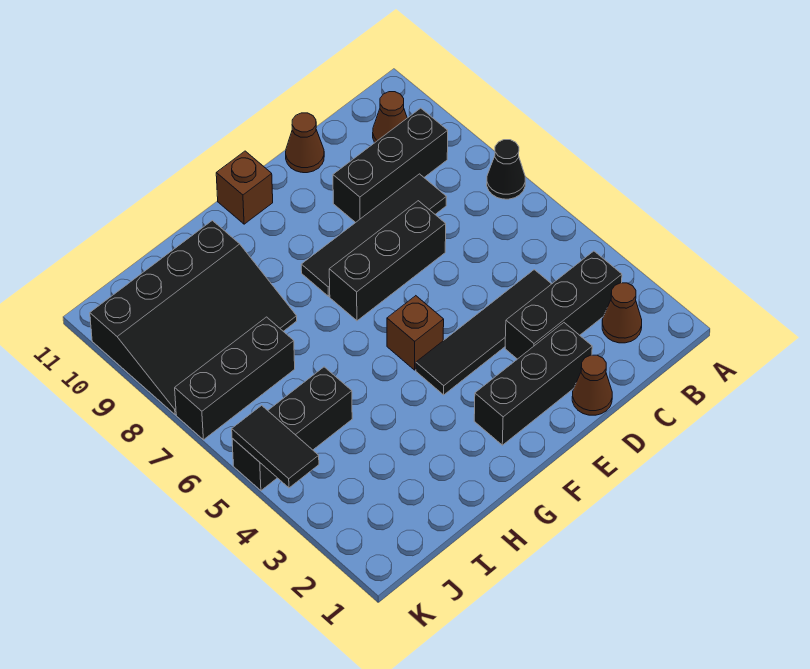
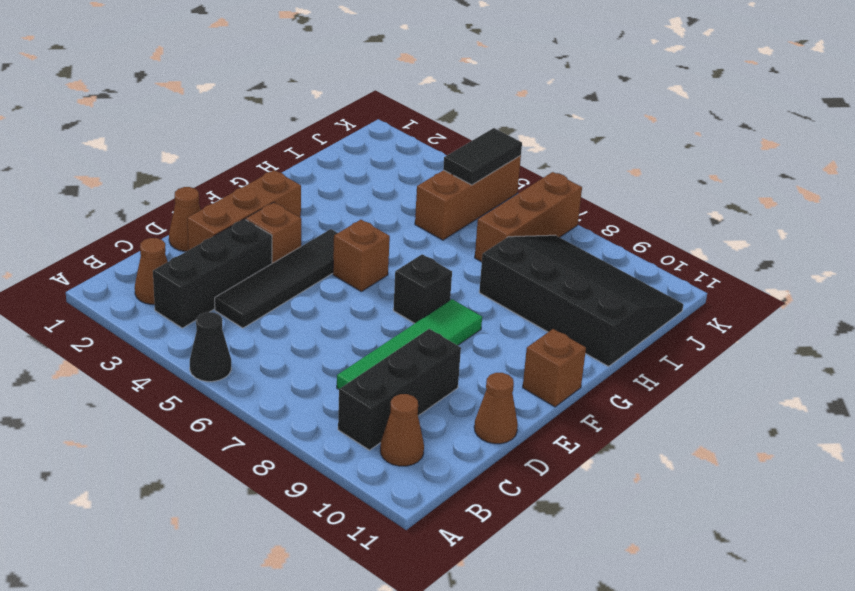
black 1x1 cone [487,140,525,199] -> black 1x1 cone moved to [190,312,231,382]
black 1x4 tile [301,174,446,296] -> green 1x4 tile [337,299,482,389]
black 1x3 brick [474,323,592,445] -> brown 1x3 brick [187,170,301,250]
black 1x3 brick [329,201,446,321] -> black 1x1 brick [393,254,452,323]
none -> brown 1x1 brick [246,202,301,263]
black 3x4 slope [90,221,297,414] -> black 3x4 slope turned to [479,235,683,366]
black 1x3 brick [232,367,352,490] -> brown 1x3 brick [415,156,521,240]
black 1x3 brick [175,317,295,440] -> brown 1x3 brick [475,172,582,262]
black 1x2 tile [232,405,319,488] -> black 1x2 tile turned to [443,128,522,185]

